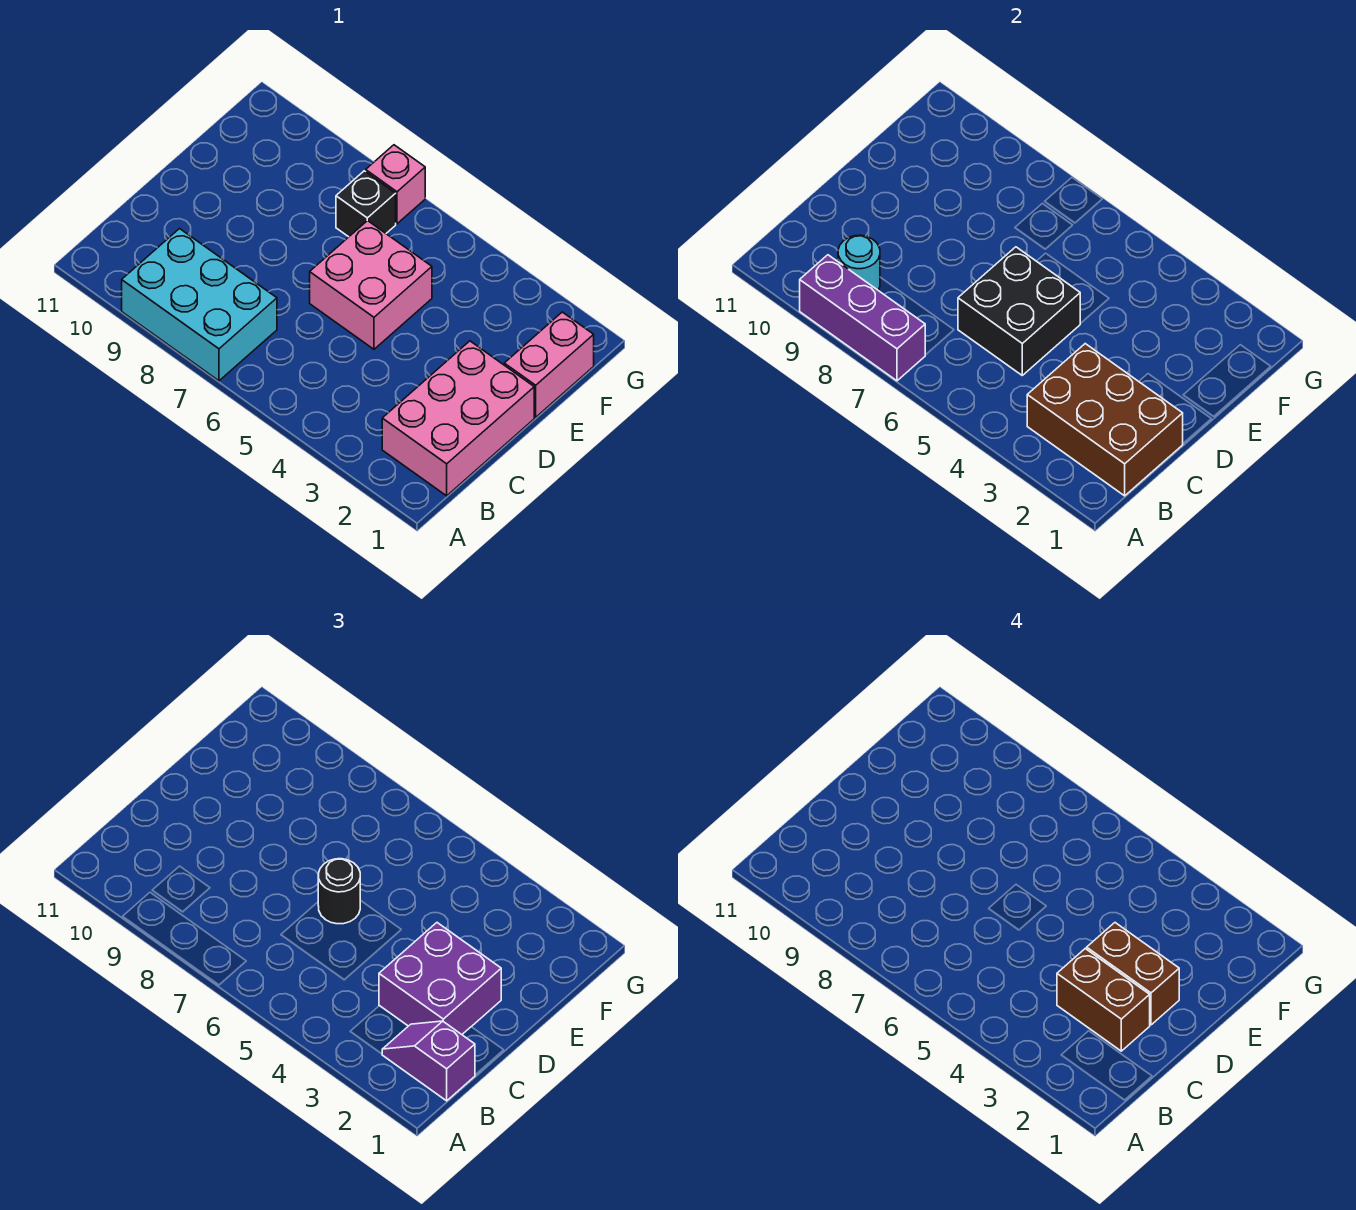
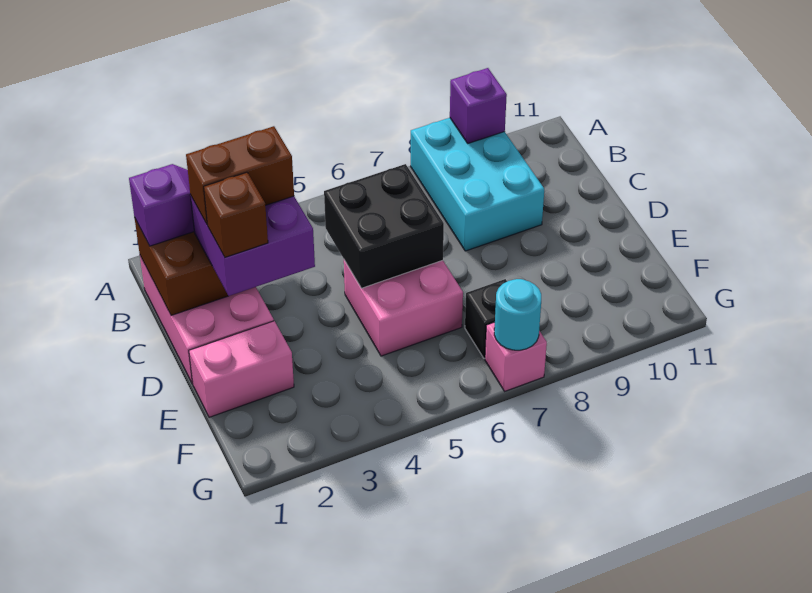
cyan 2x3 brick [122,229,277,381] -> cyan 2x3 brick turned to [411,118,544,251]
purple 1x3 brick [800,255,925,381] -> purple 1x1 brick [450,68,507,143]
cyan 1x1 round brick [838,235,880,290] -> cyan 1x1 round brick moved to [494,279,541,350]
brown 1x2 brick [1087,923,1179,1025] -> brown 1x1 brick [204,172,268,257]
black 1x1 round brick [318,859,360,924] -> none
pink 1x2 brick [504,312,594,417] -> pink 1x2 brick turned to [189,321,294,417]

